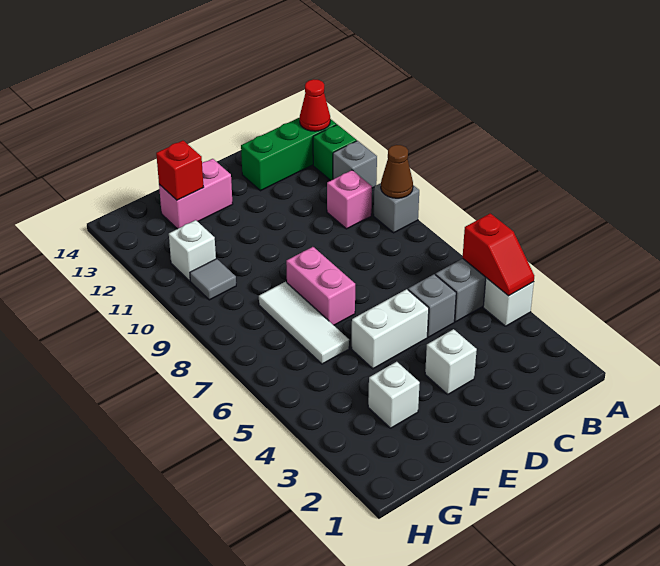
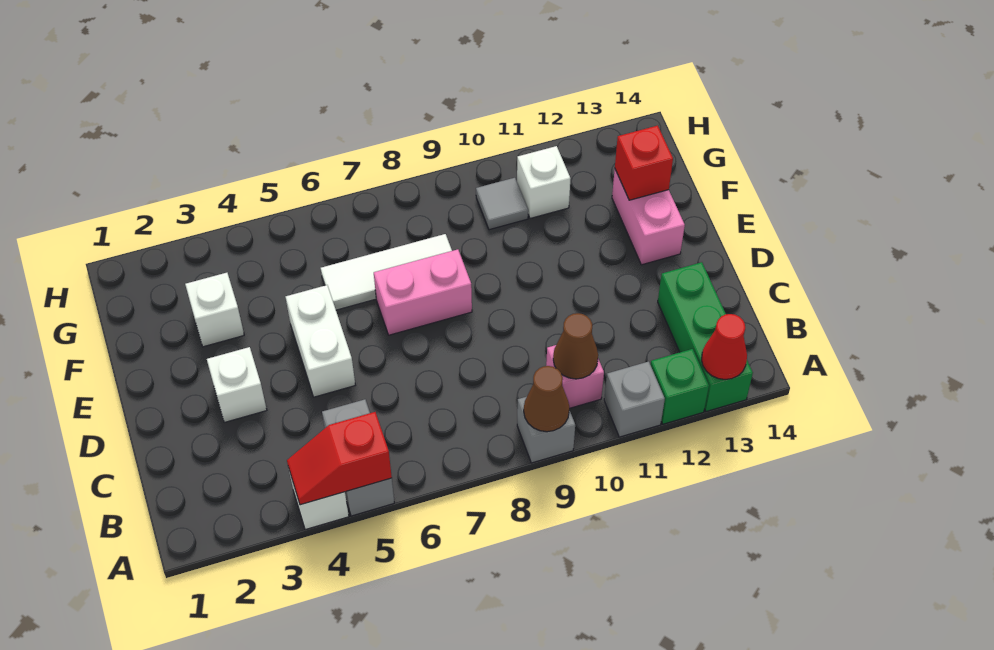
none -> brown 1x1 cone [553,313,598,379]
grey 1x1 brick [408,274,456,337] -> none

